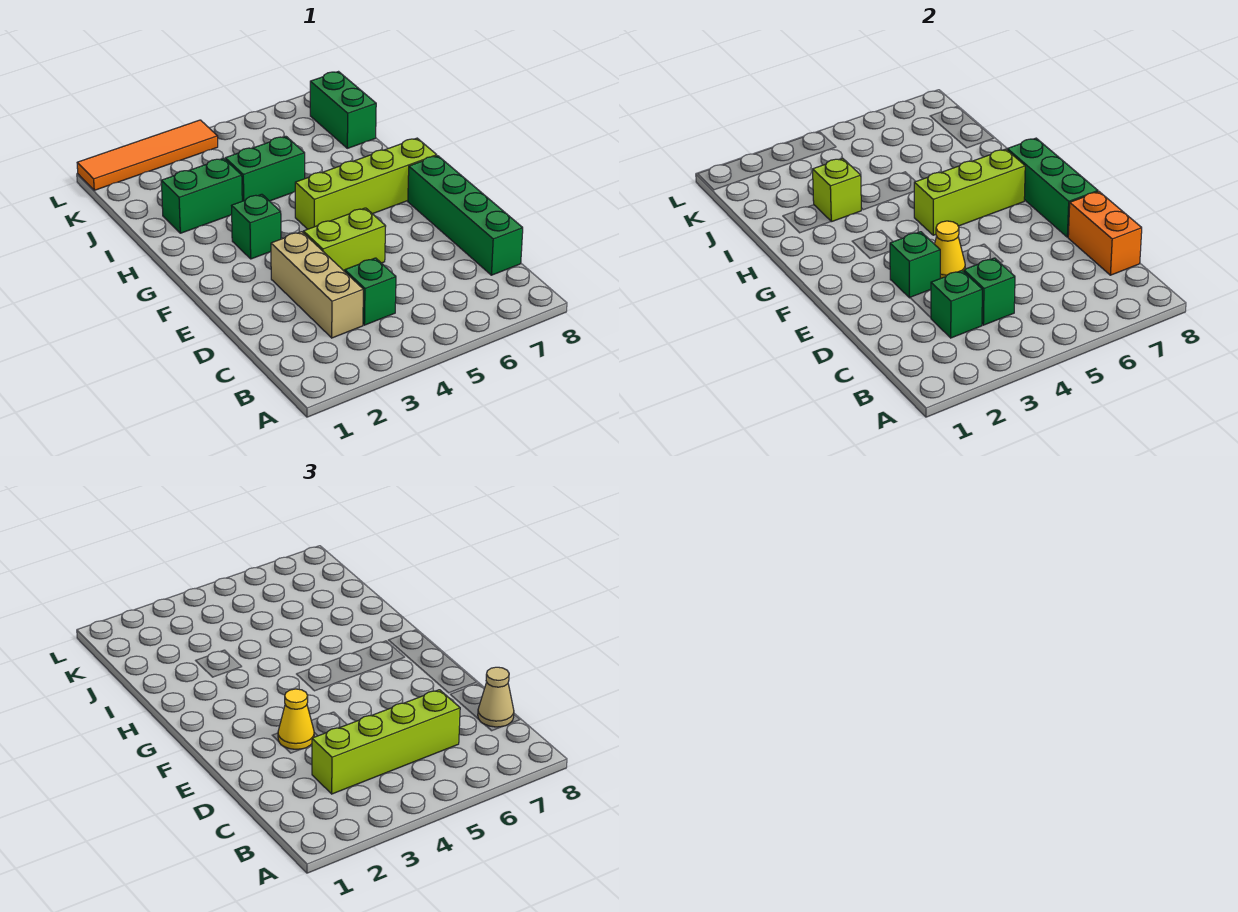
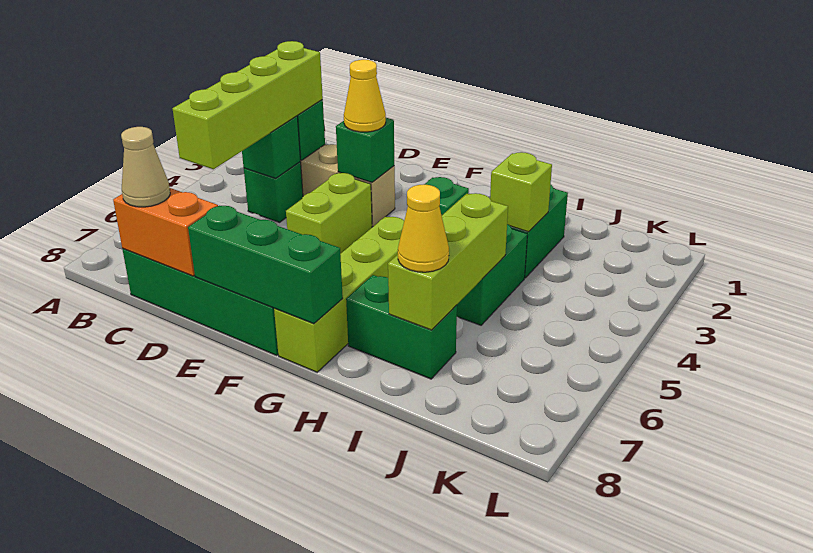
yellow 1x1 cone [935,221,965,278] -> yellow 1x1 cone moved to [398,184,449,272]
lime 1x3 brick [914,149,1025,235] -> lime 1x3 brick moved to [388,193,508,330]
green 1x2 brick [310,72,376,148] -> green 1x2 brick moved to [346,275,457,379]
orange 1x4 tile [77,120,218,190] -> none

